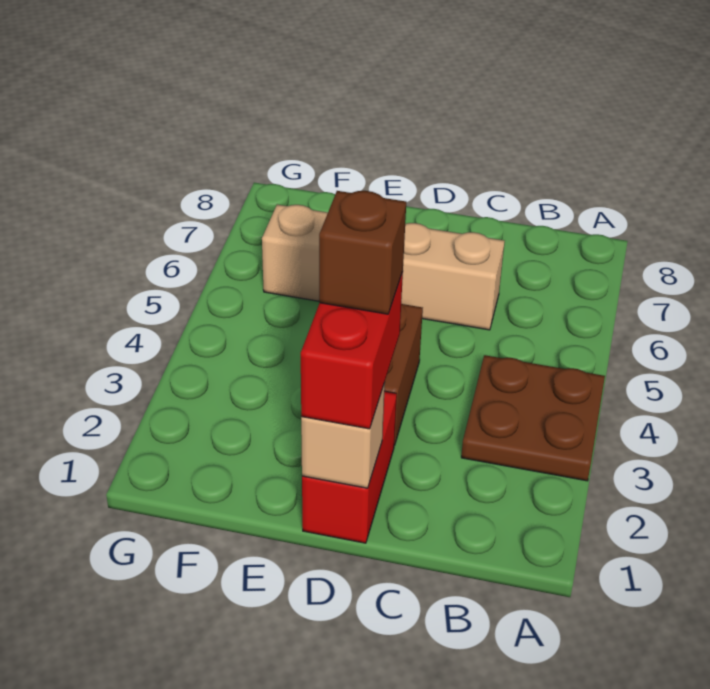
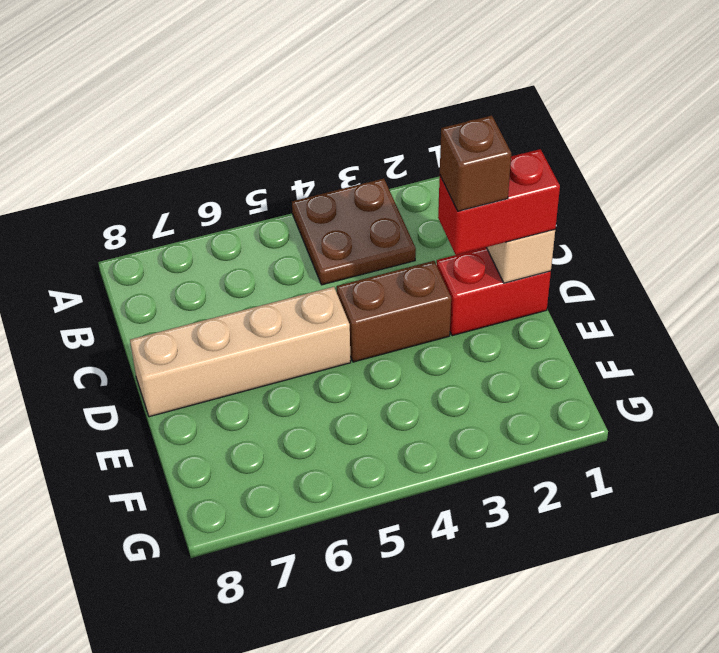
tan 1x4 brick [262,205,505,330] -> tan 1x4 brick turned to [130,287,351,417]

